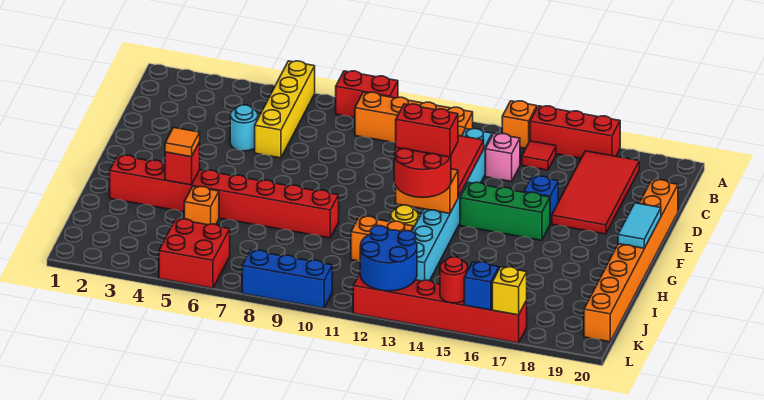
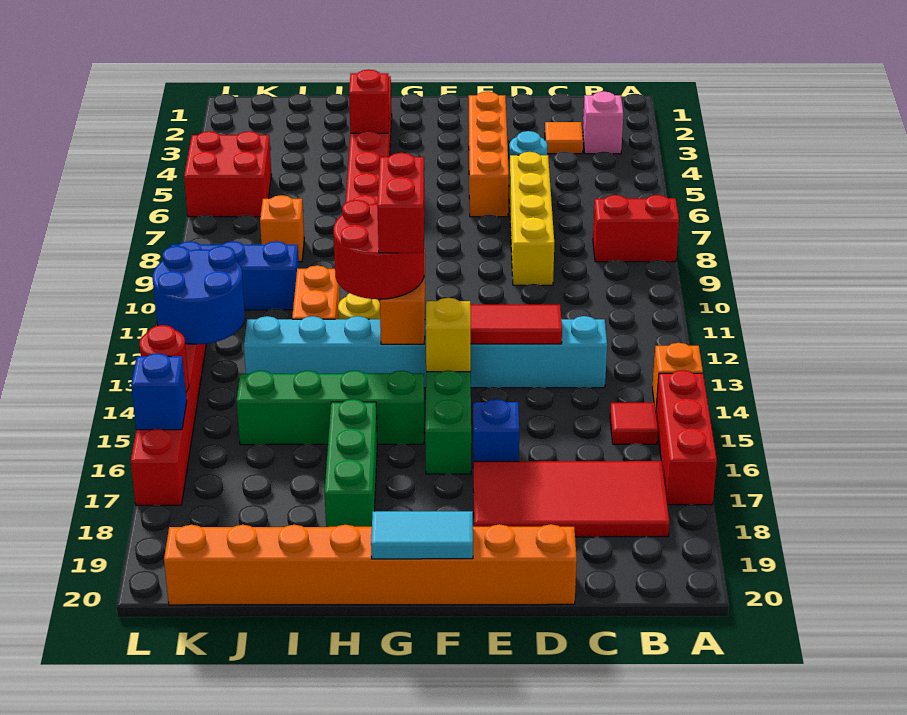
yellow 1x4 brick [255,61,315,158] -> yellow 1x4 brick turned to [509,152,554,285]
red 1x2 brick [336,71,398,118] -> red 1x2 brick turned to [593,195,679,262]
orange 1x4 brick [355,92,473,142] -> orange 1x4 brick moved to [469,92,509,217]
pink 1x1 brick [485,134,520,182] -> pink 1x1 brick moved to [583,91,623,154]
none -> green 1x4 brick [237,371,424,445]
orange 1x1 tile [165,127,200,157] -> orange 1x1 tile moved to [545,122,583,154]
none -> green 1x3 brick [325,399,377,527]
orange 1x1 brick [184,186,219,225] -> orange 1x1 brick moved to [260,195,304,262]
blue 1x3 brick [242,250,332,308] -> blue 1x3 brick turned to [171,241,299,310]
yellow 1x1 brick [492,267,527,315] -> yellow 1x1 brick moved to [426,298,471,372]

